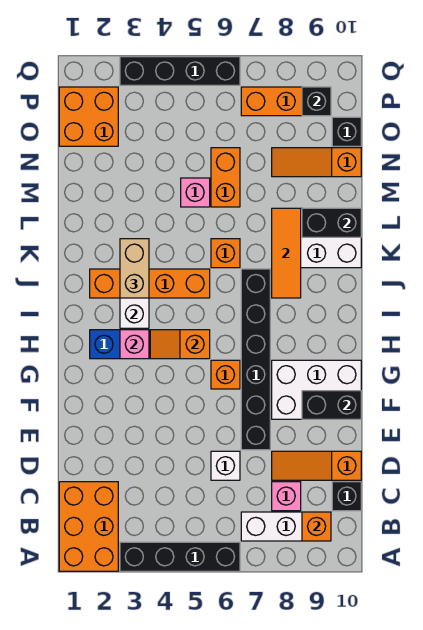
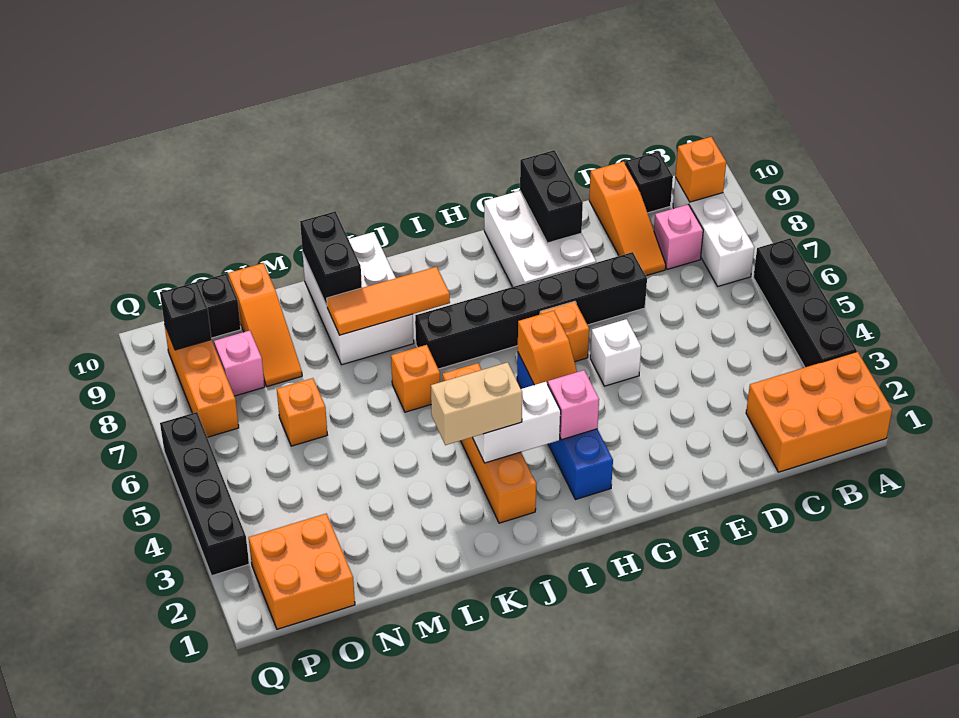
white 1x1 brick [211,451,240,480] -> white 1x1 brick moved to [590,319,641,386]
pink 1x1 brick [181,178,210,207] -> pink 1x1 brick moved to [214,330,265,396]
orange 1x2 brick [211,148,240,207] -> orange 1x1 brick [277,378,327,446]

